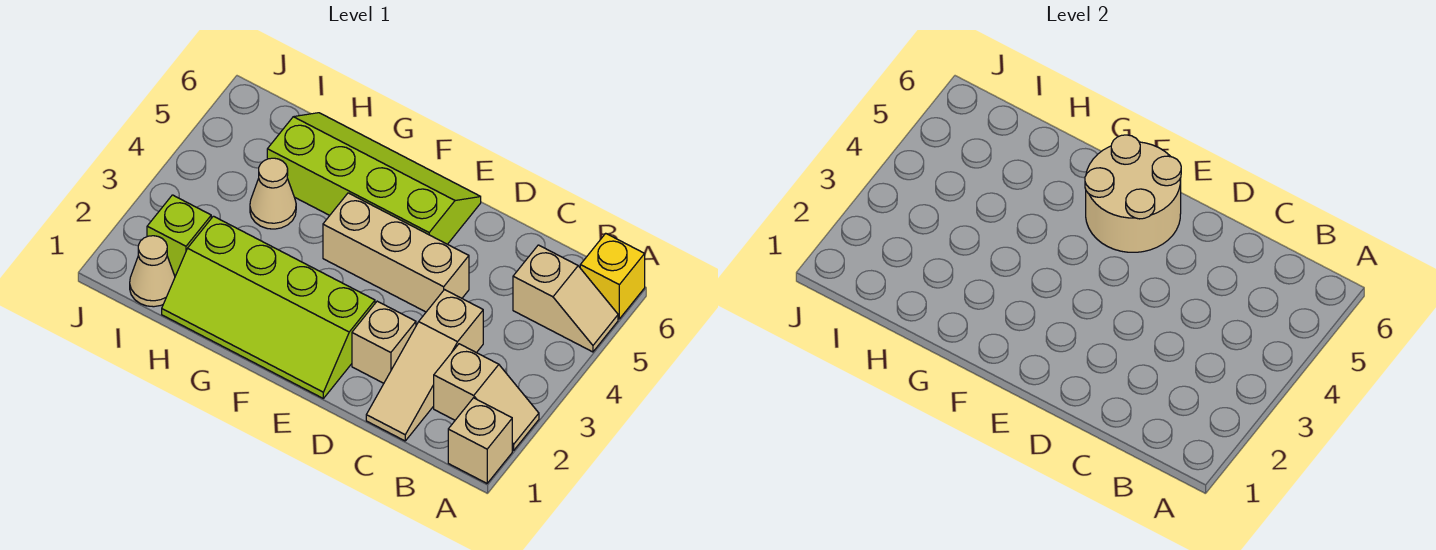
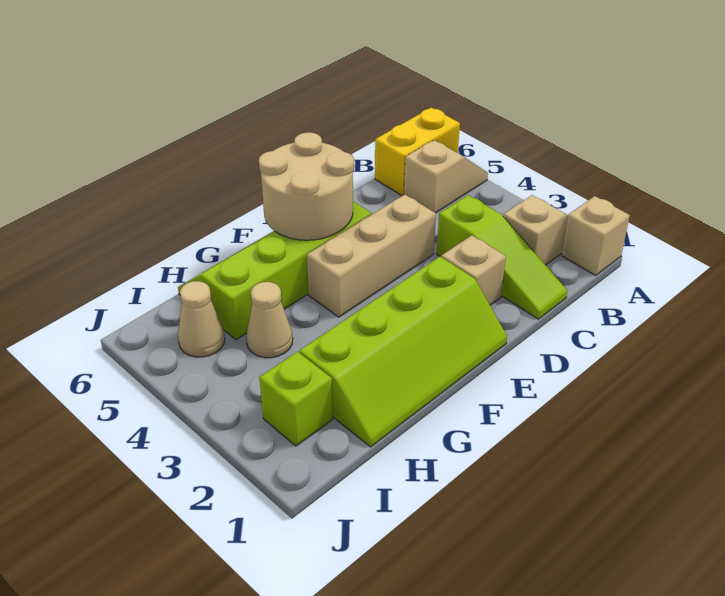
yellow 1x1 brick [580,233,645,319] -> yellow 1x2 brick [375,108,460,196]
tan 1x3 slope [366,290,483,441] -> lime 1x3 slope [437,195,567,319]
tan 1x1 cone [130,236,175,307] -> tan 1x1 cone moved to [178,281,225,357]

